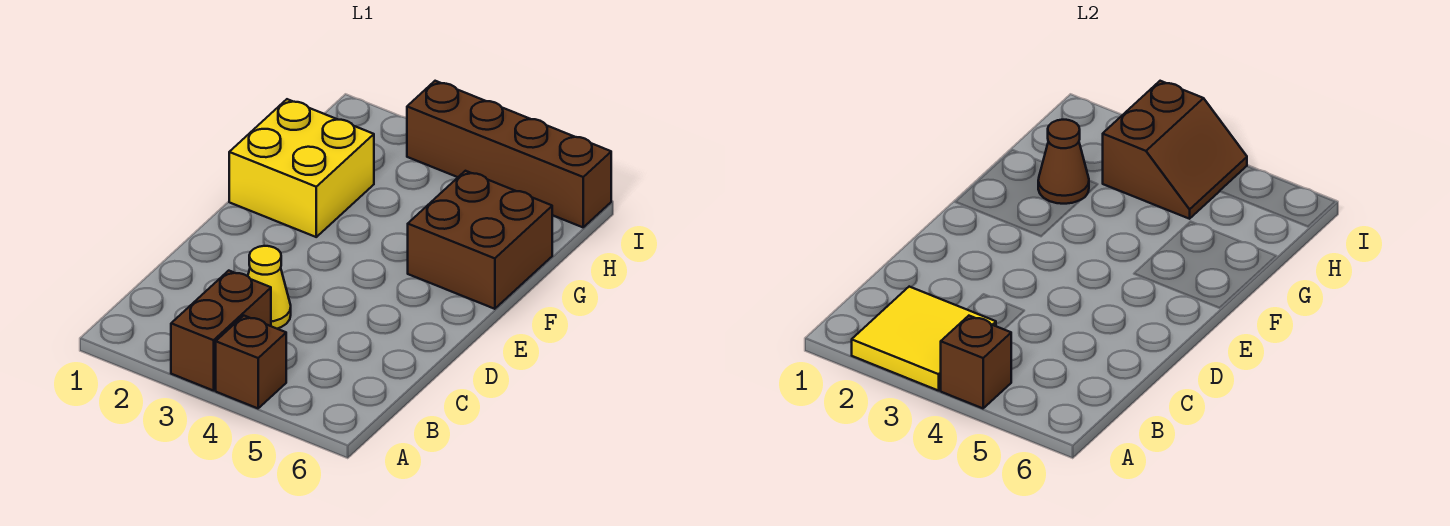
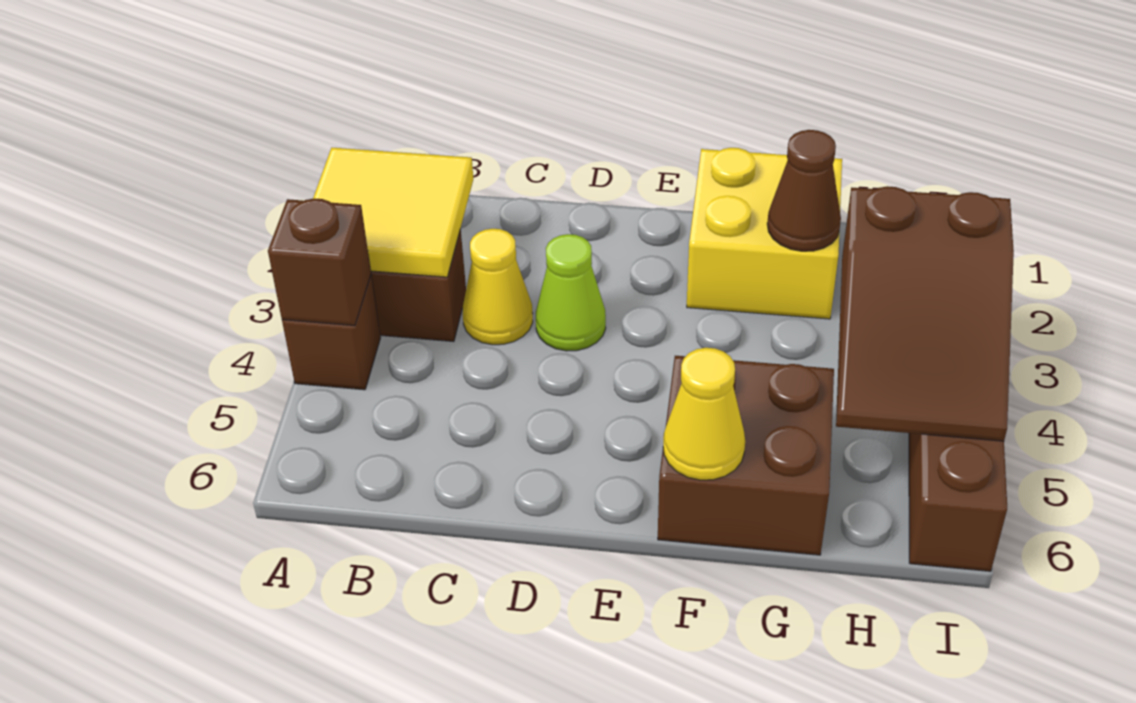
none -> lime 1x1 cone [536,234,606,351]
none -> yellow 1x1 cone [663,348,745,480]
brown 2x2 slope [1103,81,1247,219] -> brown 2x3 slope [836,186,1014,441]

